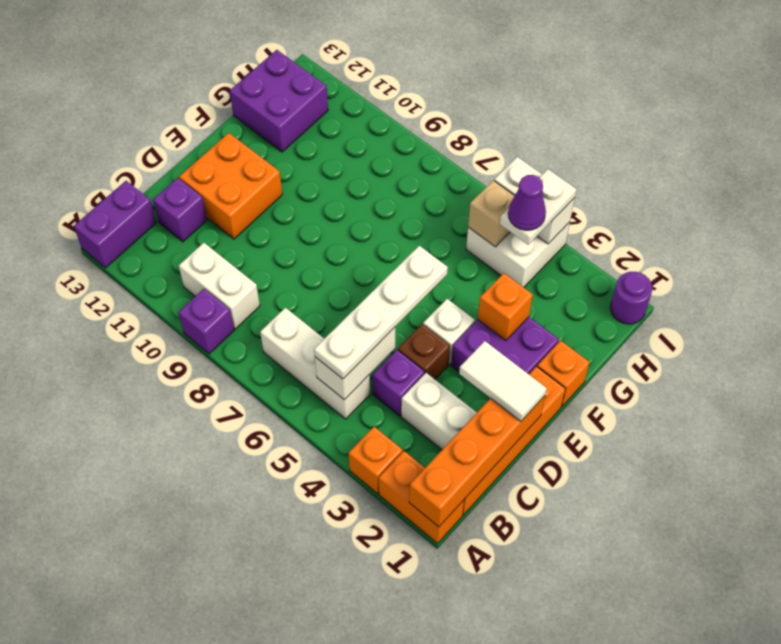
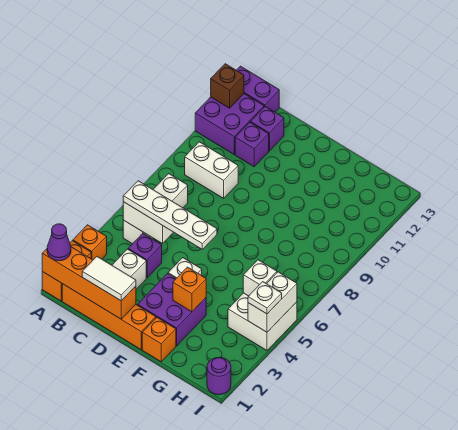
purple 1x1 brick [178,289,234,354] -> purple 1x1 brick moved to [235,122,269,167]
white 1x2 brick [179,243,260,329] -> white 1x2 brick turned to [185,142,238,198]
white 1x2 tile [459,341,547,422] -> white 1x2 tile turned to [82,257,136,301]
brown 1x1 brick [398,324,450,379] -> brown 1x1 brick moved to [211,64,244,108]
orange 2x2 brick [179,133,282,239] -> none
purple 2x2 brick [230,50,328,152] -> purple 2x2 brick moved to [195,94,264,154]
white 1x2 plate [500,169,576,245] -> white 1x1 plate [248,282,282,314]
purple 1x1 cone [508,175,546,230] -> purple 1x1 cone moved to [47,224,71,261]
tan 1x1 brick [468,180,515,247] -> white 1x1 brick [243,260,277,296]

